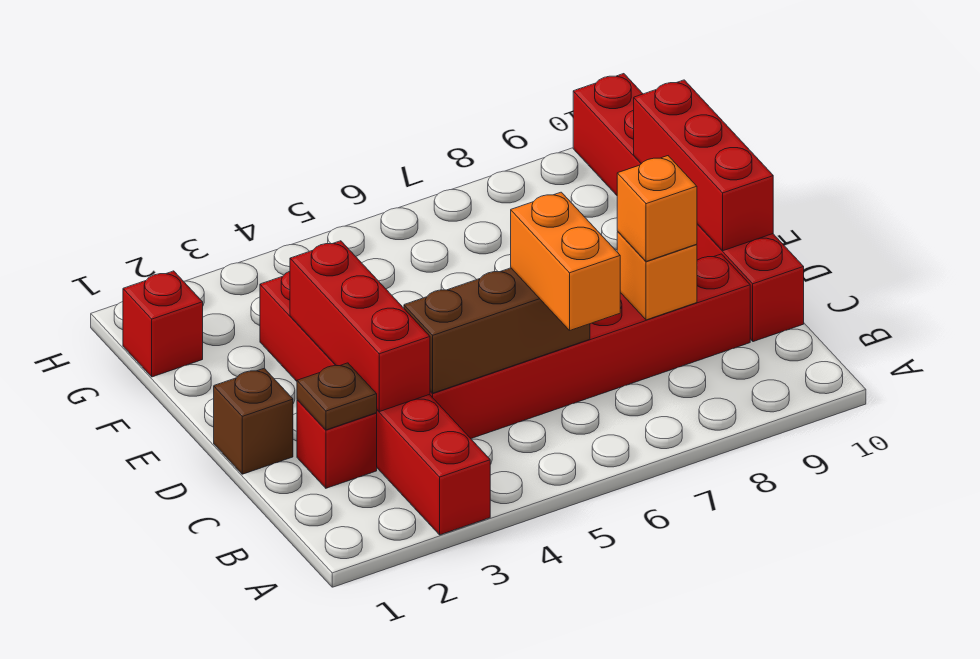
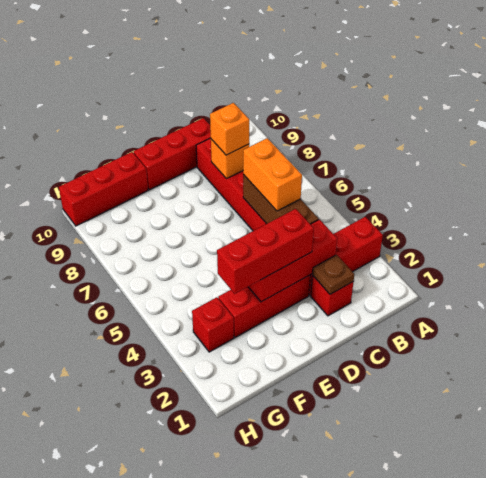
orange 1x2 brick [511,192,620,330] -> orange 1x2 brick turned to [243,138,302,211]
brown 1x1 brick [214,368,293,474] -> none
red 1x3 brick [634,80,773,251] -> red 1x3 brick moved to [217,209,314,294]
red 1x1 brick [123,271,203,377] -> red 1x1 brick moved to [192,297,234,352]

